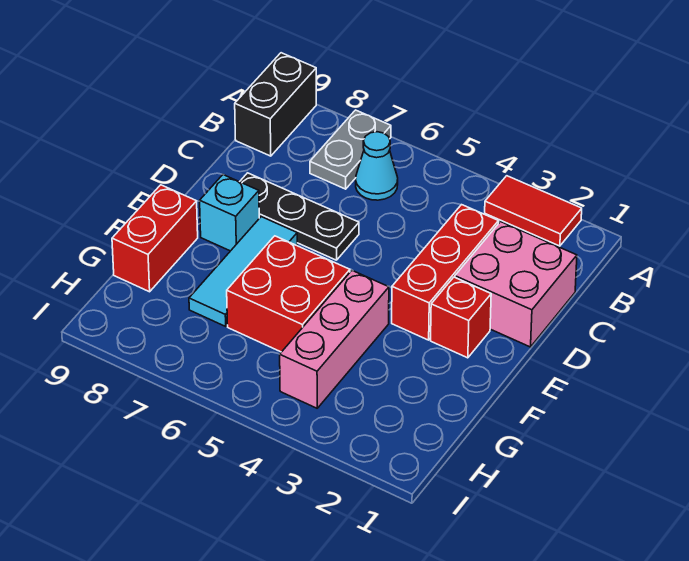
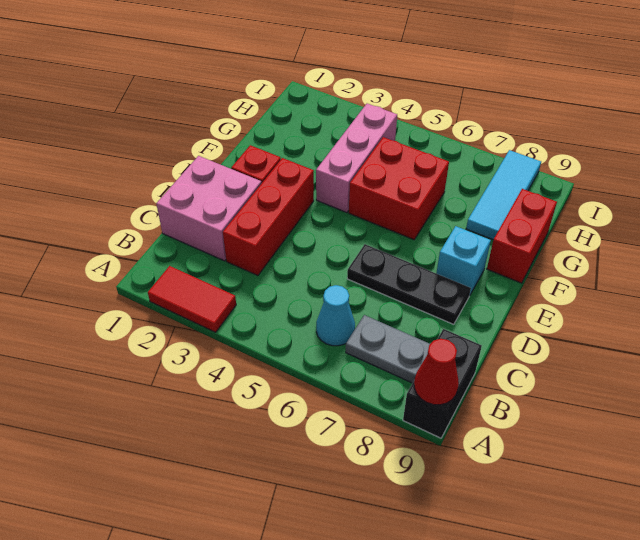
grey 1x2 plate [310,110,391,189] -> grey 1x2 plate turned to [346,315,430,383]
none -> red 1x1 cone [414,339,459,405]
cyan 1x3 tile [189,217,297,326] -> cyan 1x3 tile moved to [466,150,541,240]

